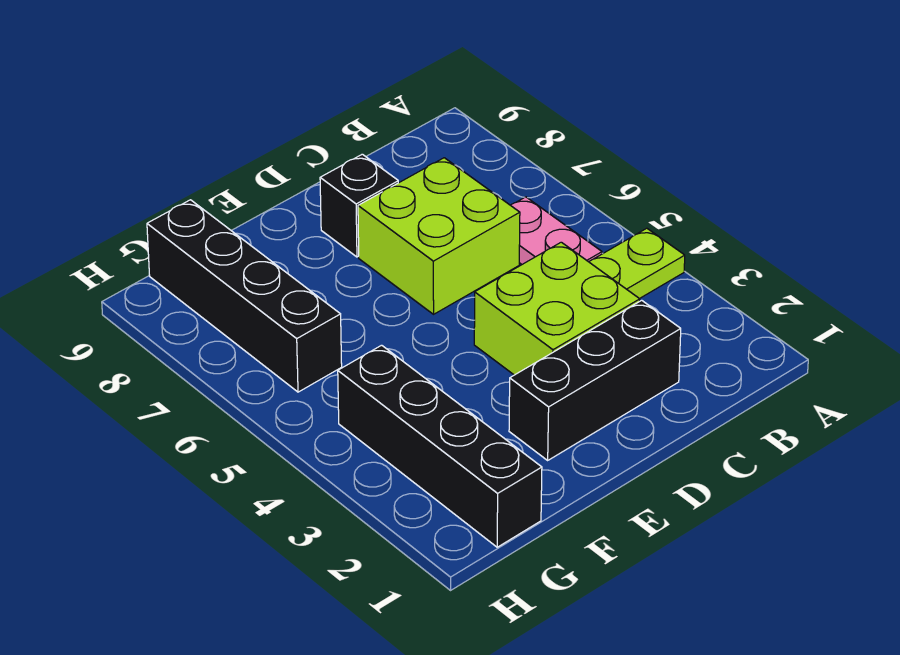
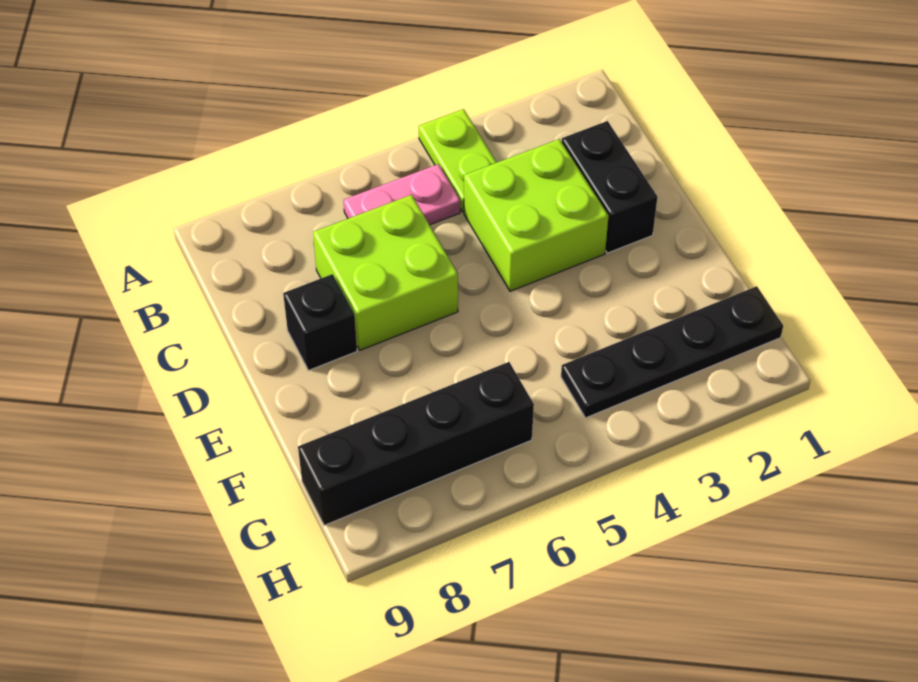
black 1x3 brick [509,300,681,460] -> black 1x2 brick [562,121,657,253]
black 1x4 brick [338,345,542,547] -> black 1x4 plate [561,286,783,418]

